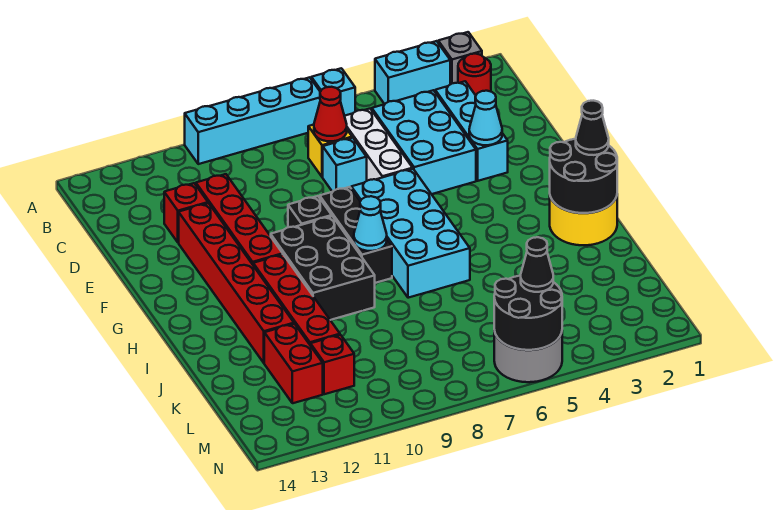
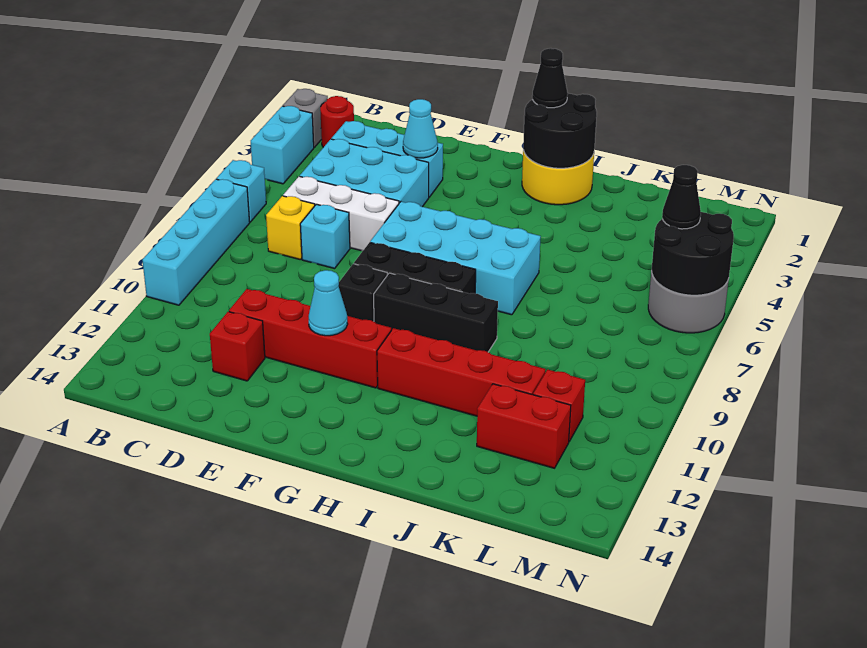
red 1x1 cone [314,87,347,141] -> none
red 1x6 brick [179,203,294,363] -> none
black 2x3 brick [271,216,375,320] -> black 1x3 brick [374,273,498,352]
cyan 1x1 cone [354,196,387,251] -> cyan 1x1 cone moved to [308,270,348,336]

